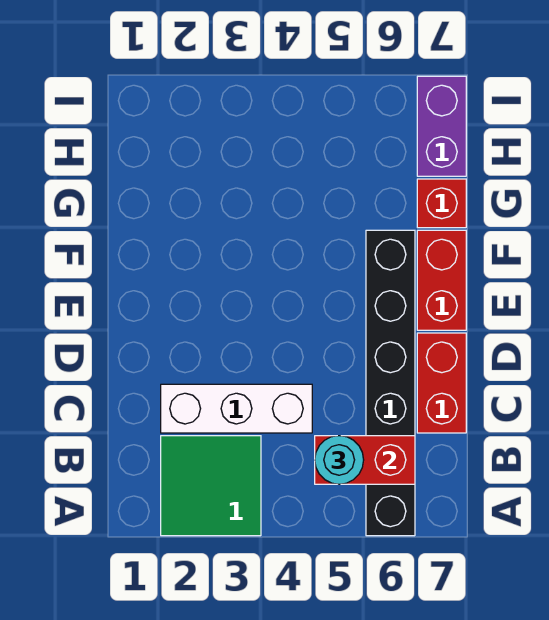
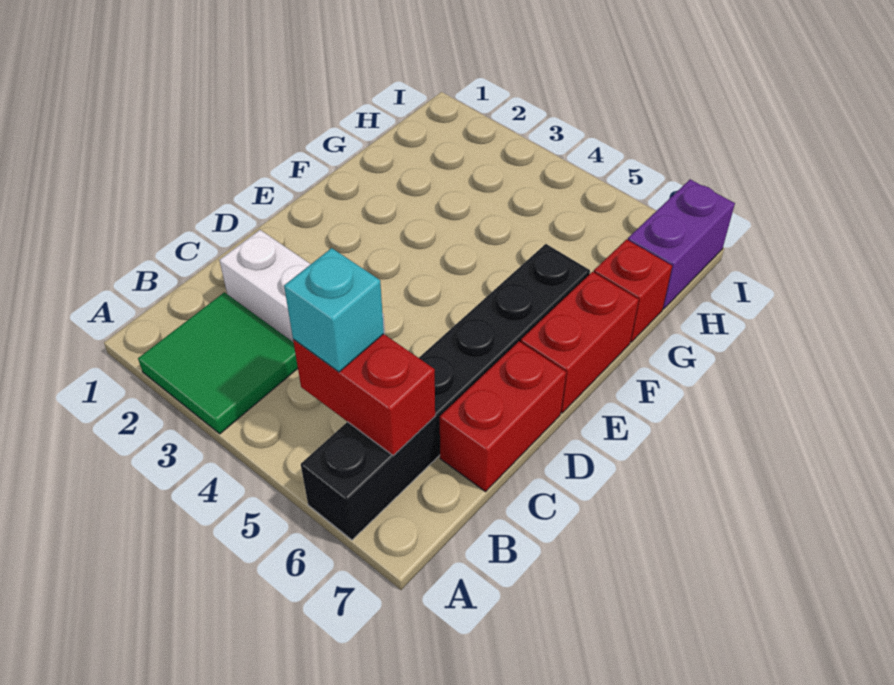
cyan 1x1 round brick [315,436,364,484] -> cyan 1x1 brick [284,248,384,372]

